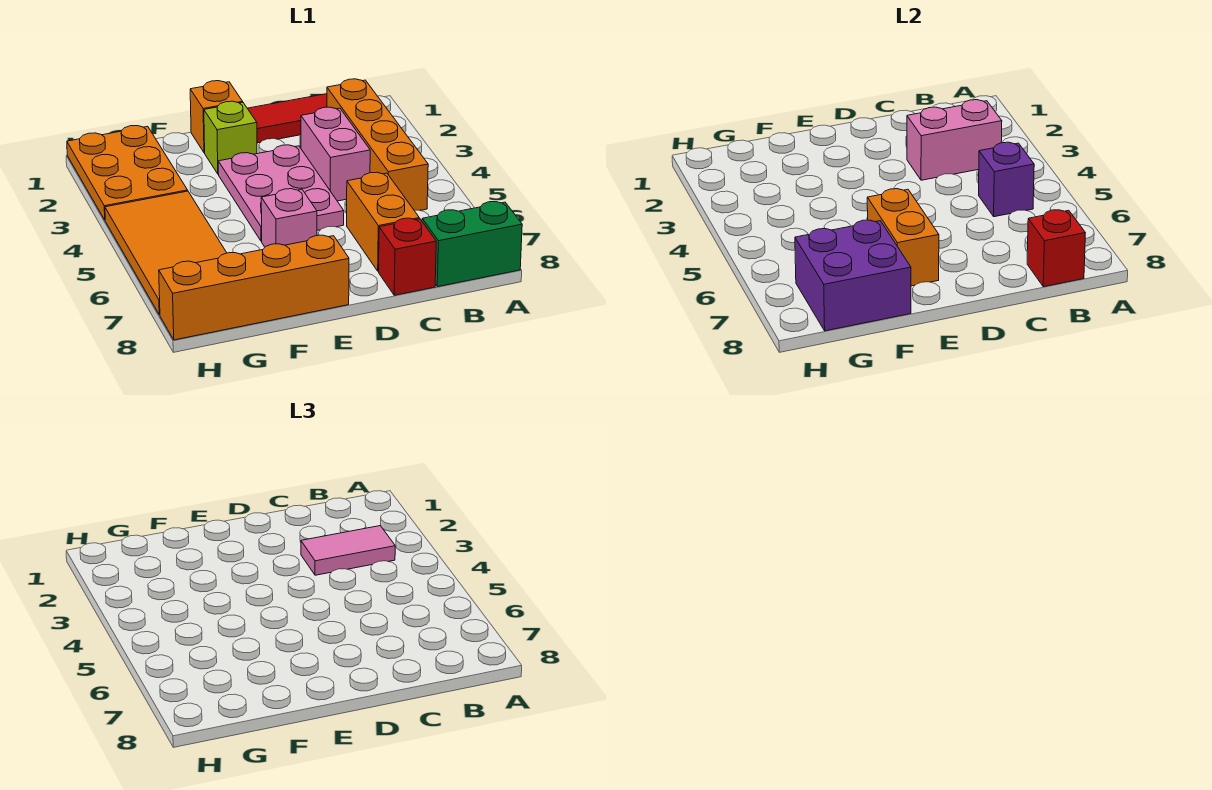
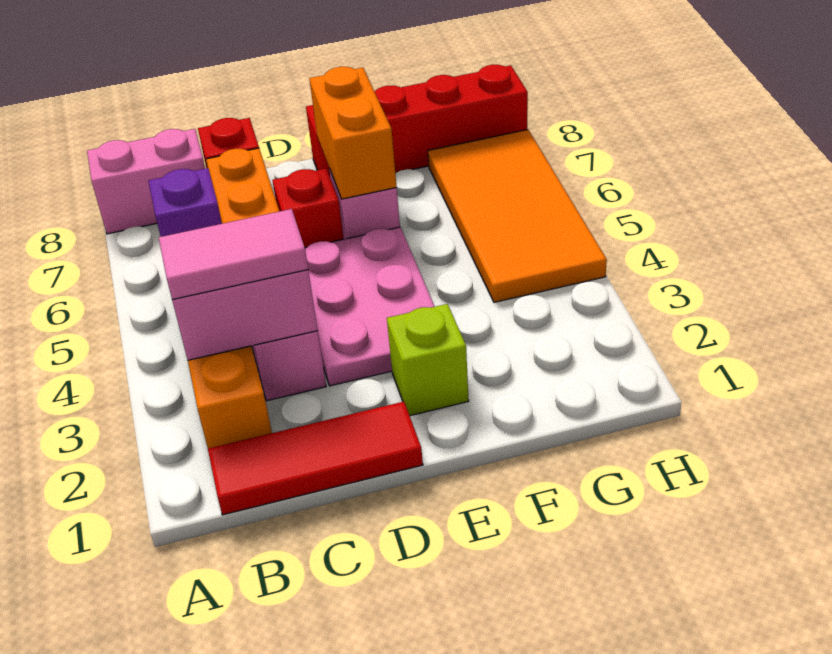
green 1x2 brick [422,202,522,287] -> pink 1x2 brick [87,129,205,234]
red 1x1 brick [1027,210,1085,287] -> red 1x1 brick moved to [272,169,344,248]
orange 1x1 brick [190,81,243,153] -> none
orange 1x4 brick [159,235,349,340] -> red 1x4 brick [306,65,528,178]
purple 2x2 brick [795,220,911,331] -> none
orange 2x3 plate [67,126,188,220] -> none

